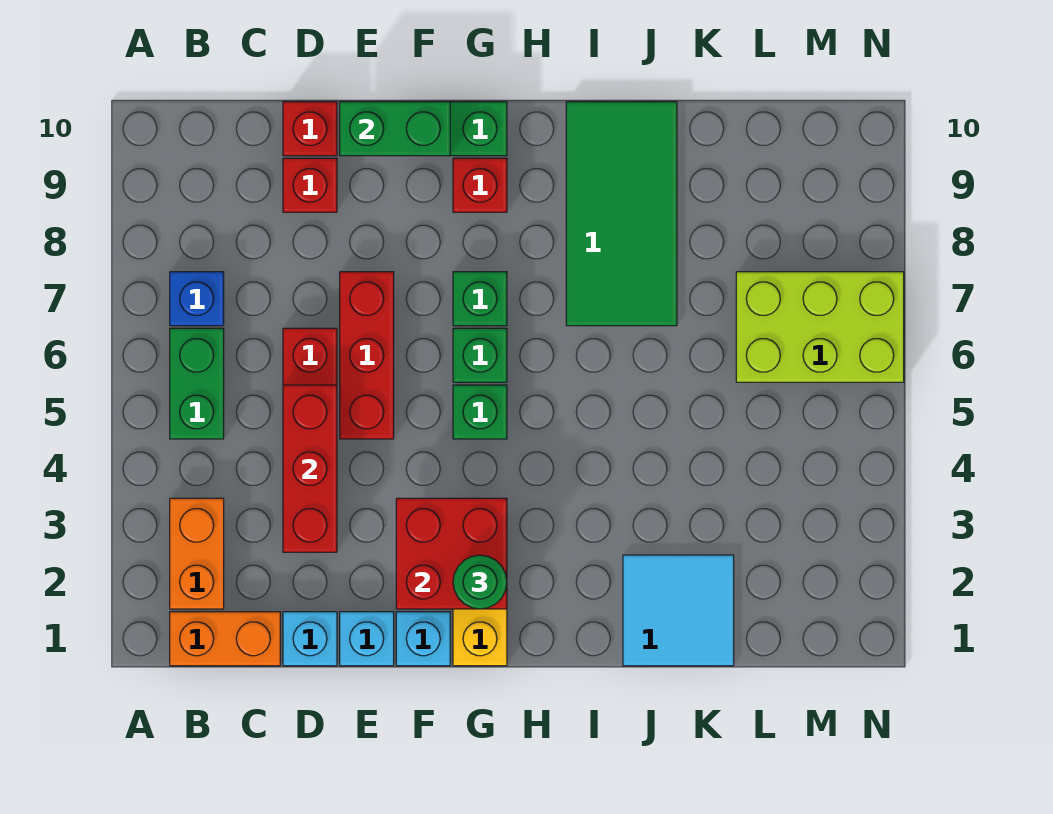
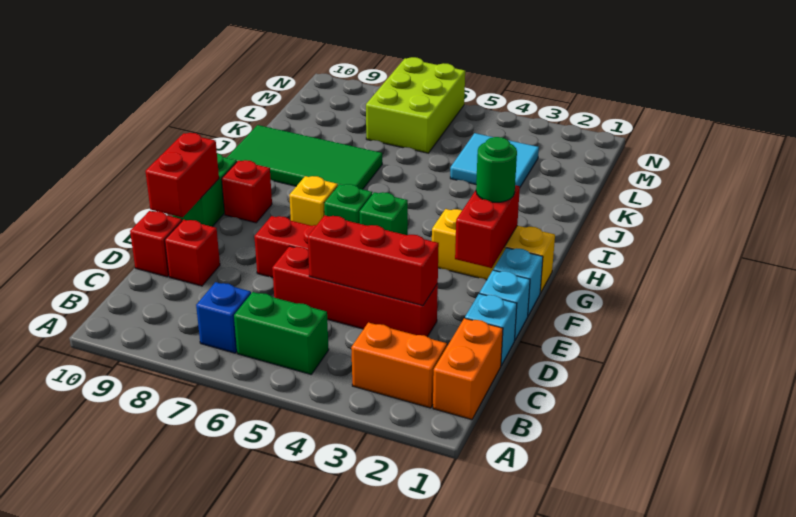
green 1x2 brick [340,102,450,156] -> red 1x2 brick [145,133,219,217]
red 2x2 brick [396,498,507,609] -> red 1x2 brick [455,185,520,268]
green 1x1 brick [453,272,507,326] -> yellow 1x1 brick [289,176,338,226]
cyan 2x2 tile [623,555,734,666] -> cyan 2x2 tile moved to [450,133,539,187]

